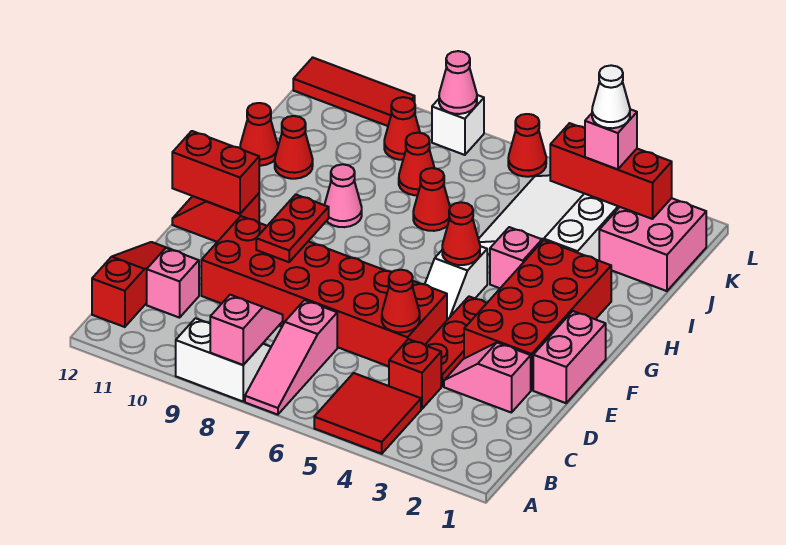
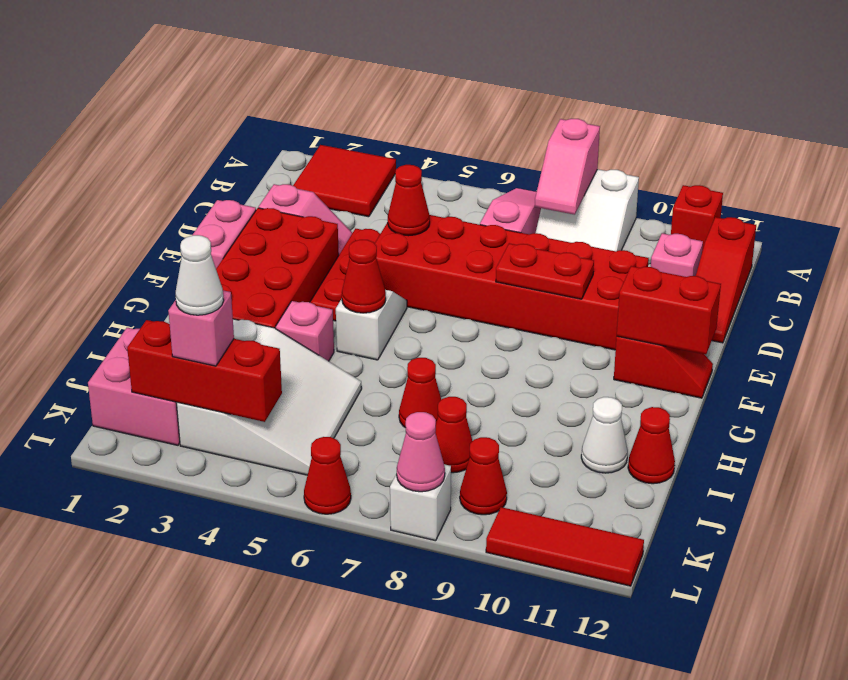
red 2x2 tile [314,373,421,454] -> red 2x2 tile moved to [293,145,396,217]
red 1x1 brick [389,339,441,409] -> red 1x1 brick moved to [671,185,723,251]
red 1x2 plate [256,195,329,262] -> red 1x2 plate turned to [496,243,594,299]
pink 1x1 cone [325,164,362,227] -> none
red 1x1 cone [275,116,313,179] -> white 1x1 cone [581,397,628,473]

